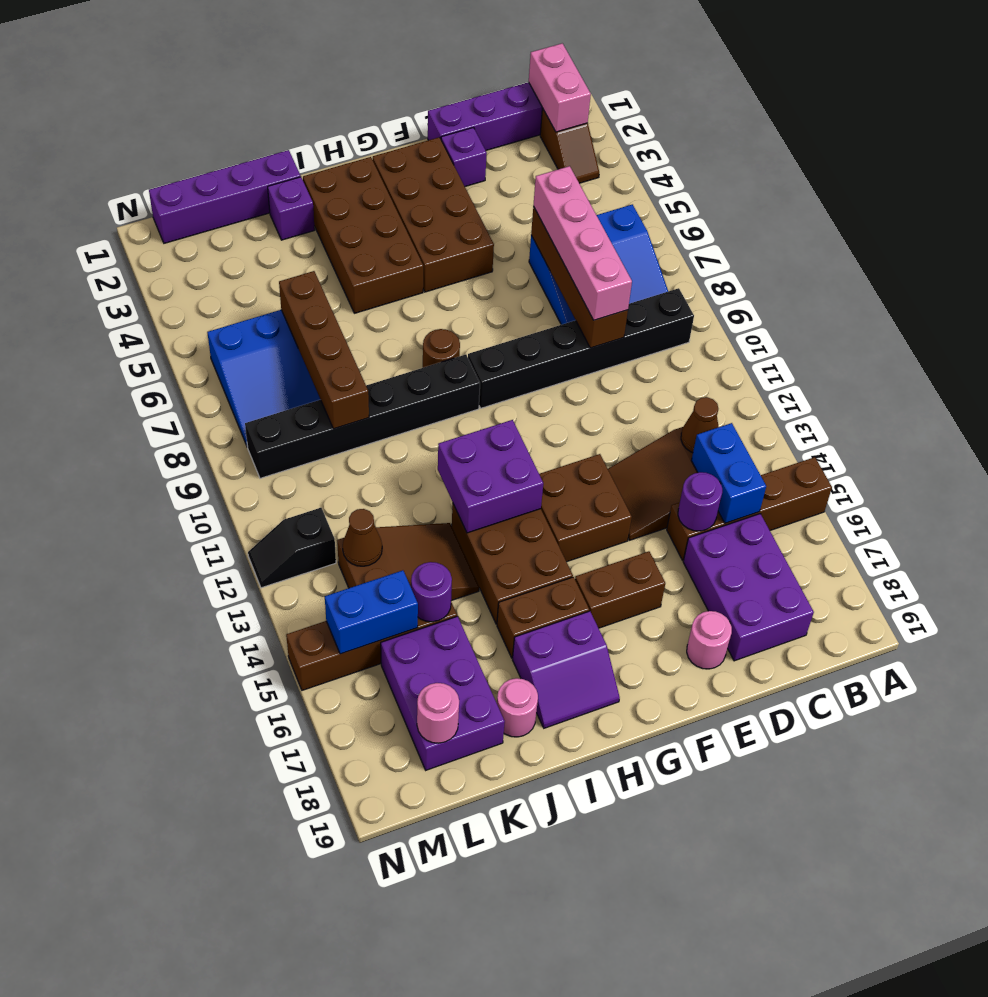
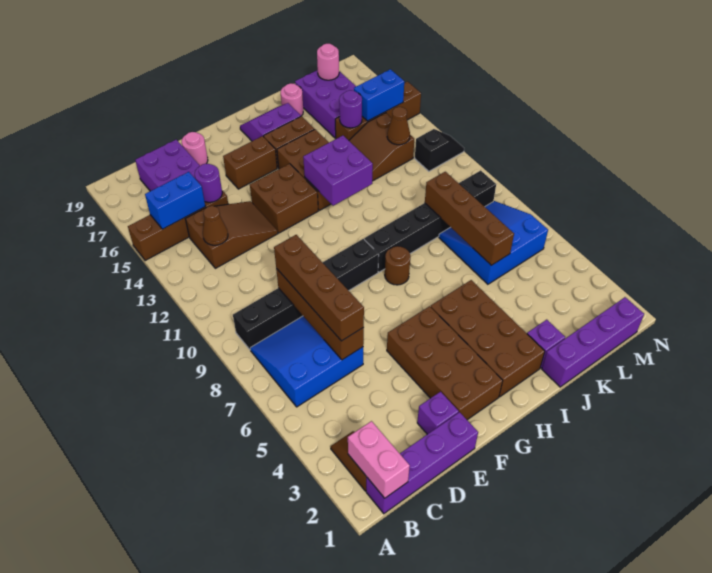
blue 1x2 brick [691,423,766,523] -> blue 1x2 brick turned to [145,172,205,229]
pink 1x4 brick [533,166,632,320] -> brown 1x4 brick [274,235,364,341]

